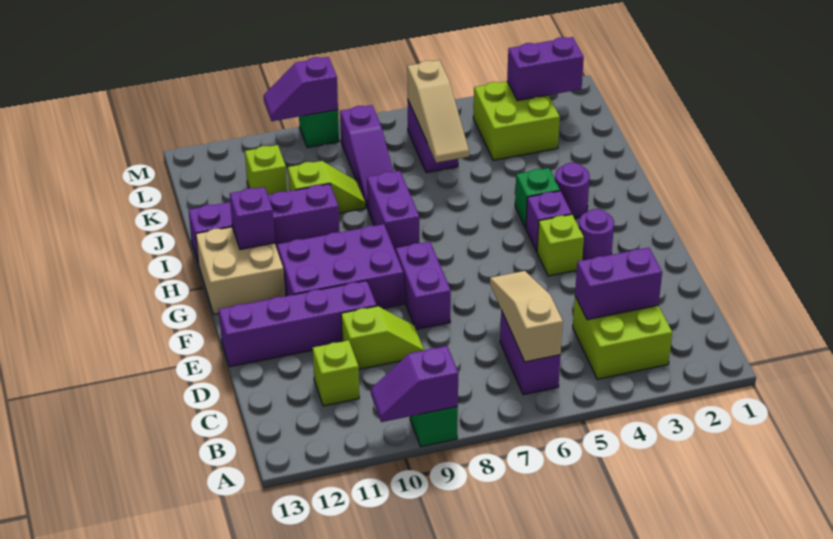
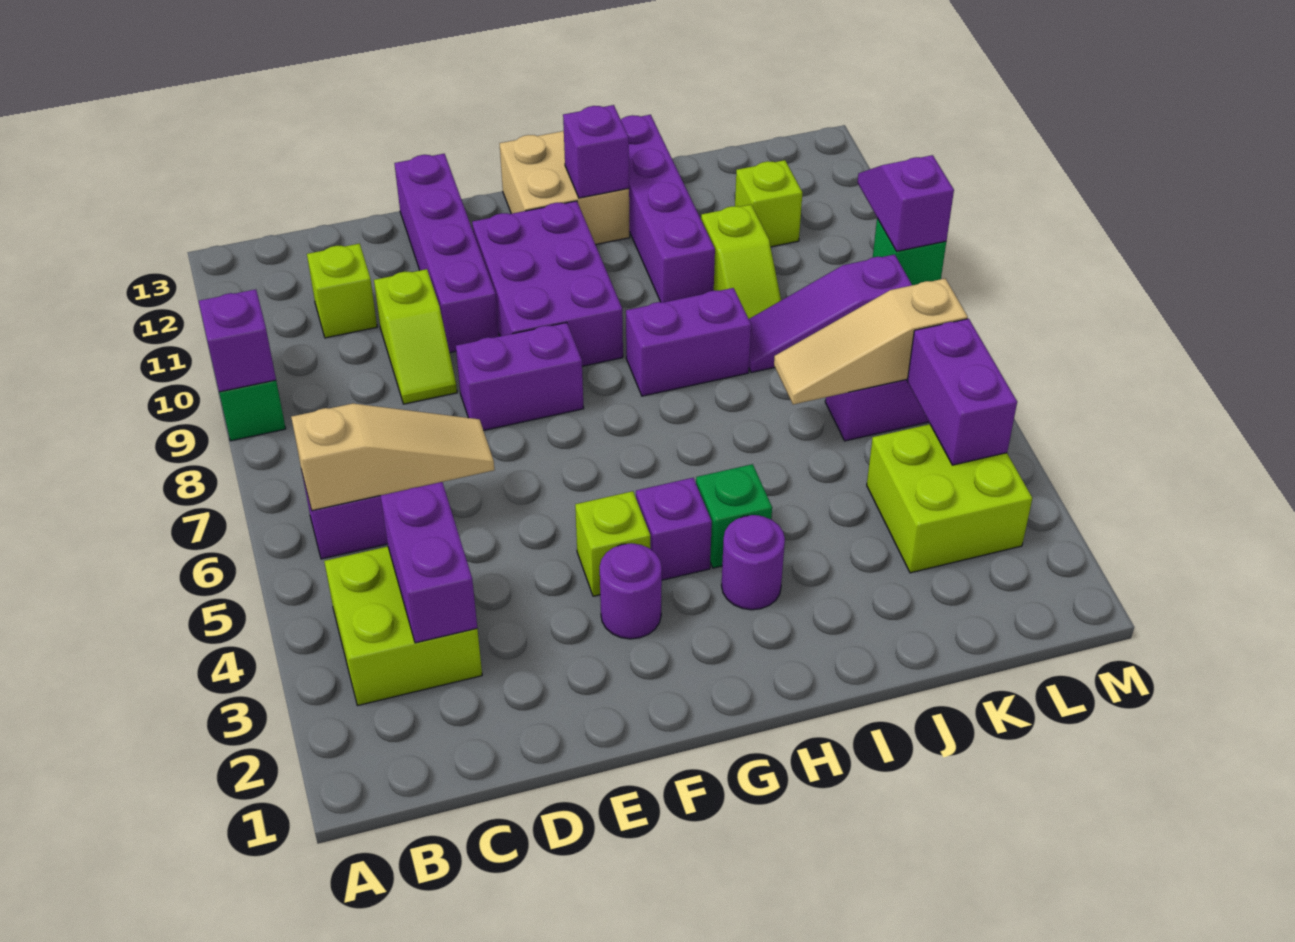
purple 1x2 brick [507,37,584,101] -> purple 1x2 brick moved to [907,319,1017,465]

